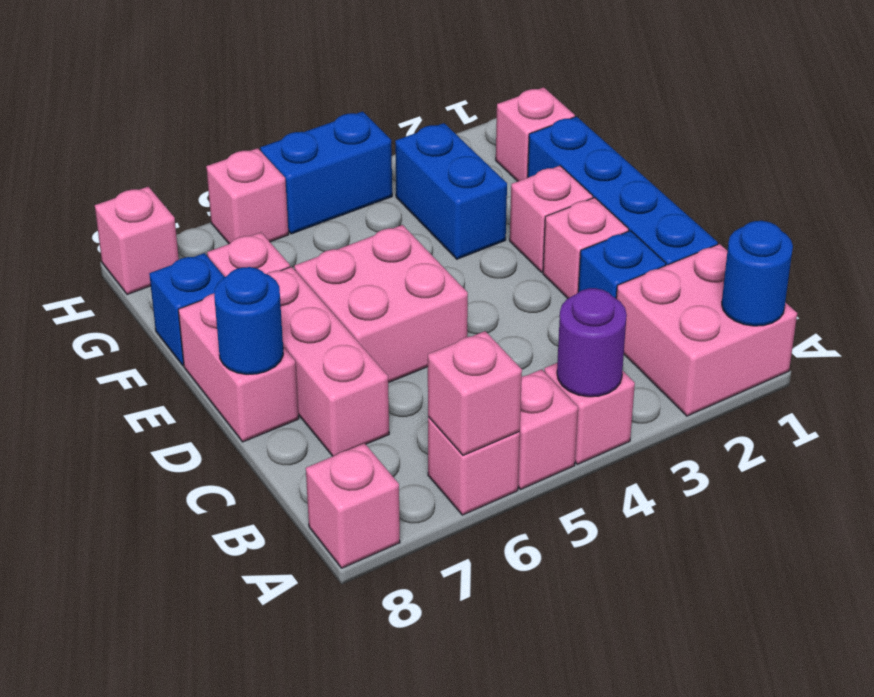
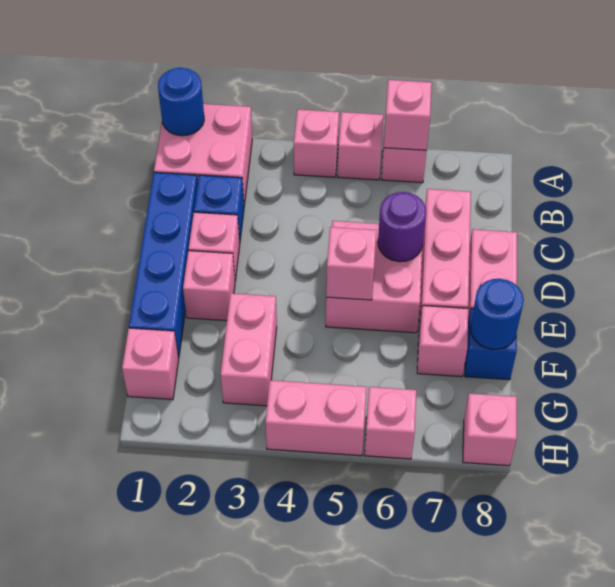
purple 1x1 round brick [557,288,627,397] -> purple 1x1 round brick moved to [378,192,426,262]
pink 1x1 brick [306,443,400,568] -> pink 1x1 brick moved to [326,227,376,300]
blue 1x1 round brick [214,267,283,374] -> blue 1x1 round brick moved to [470,279,524,349]
blue 1x2 brick [395,123,507,259] -> pink 1x2 brick [221,293,277,406]
blue 1x2 brick [260,111,392,234] -> pink 1x2 brick [265,380,367,456]

